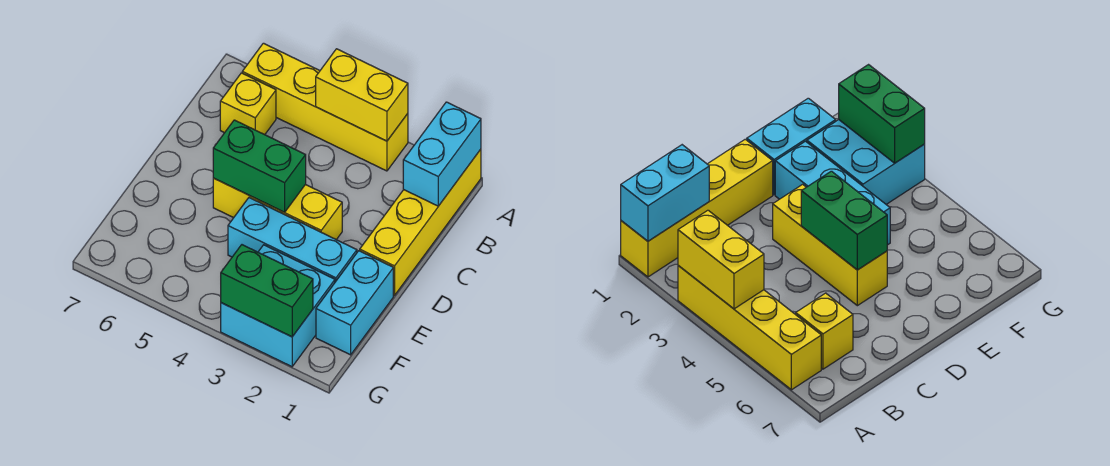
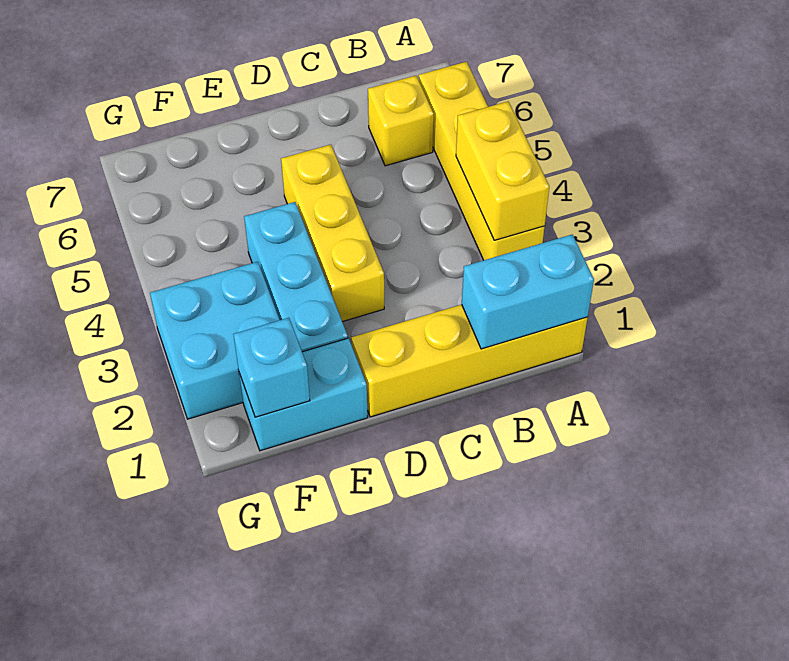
green 1x2 brick [213,120,306,212] -> none
none -> cyan 1x1 brick [234,318,310,417]
green 1x2 brick [221,245,313,337] -> none

